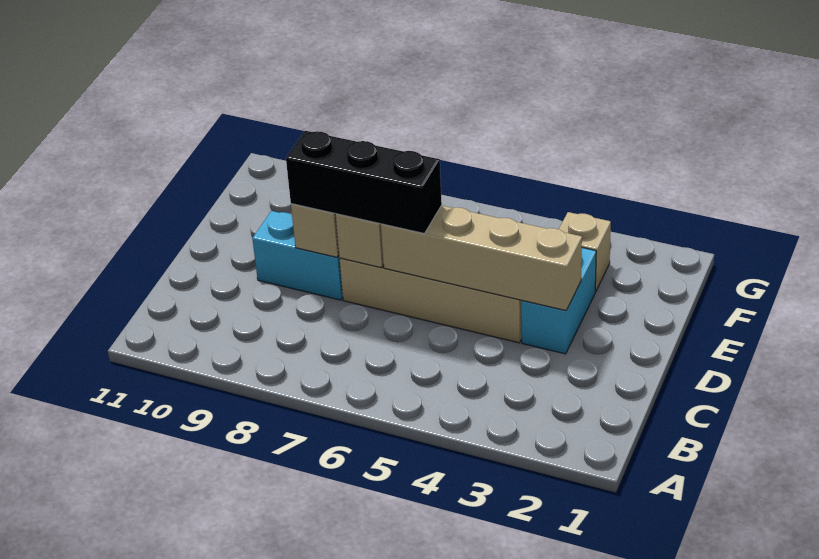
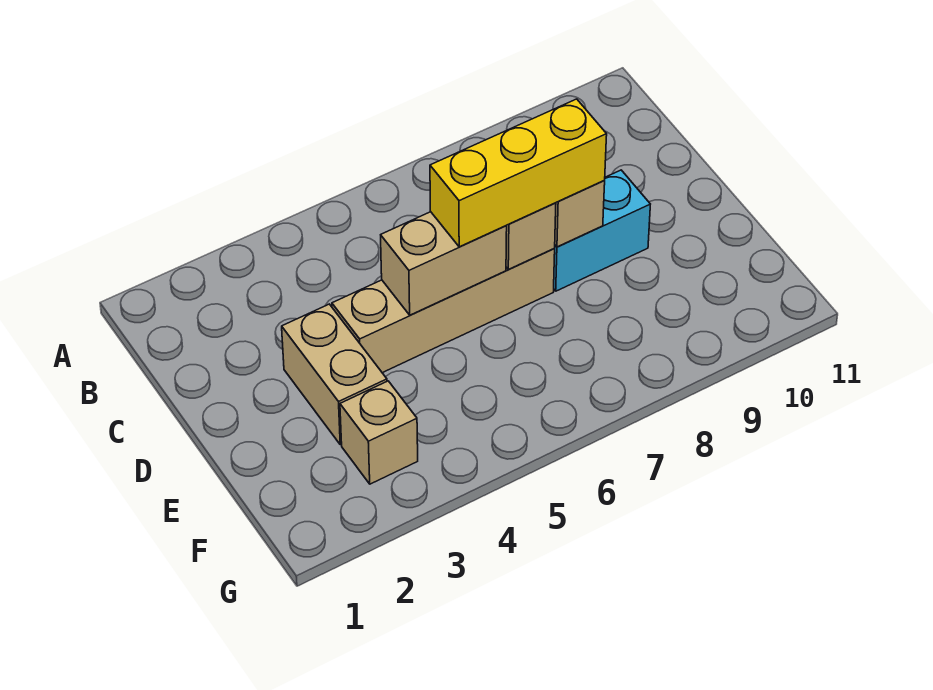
cyan 1x2 brick [521,248,596,354] -> tan 1x2 brick [282,304,387,445]
tan 1x4 brick [381,205,582,311] -> tan 1x2 brick [381,212,507,315]
black 1x3 brick [286,131,442,233] -> yellow 1x3 brick [430,99,607,247]

